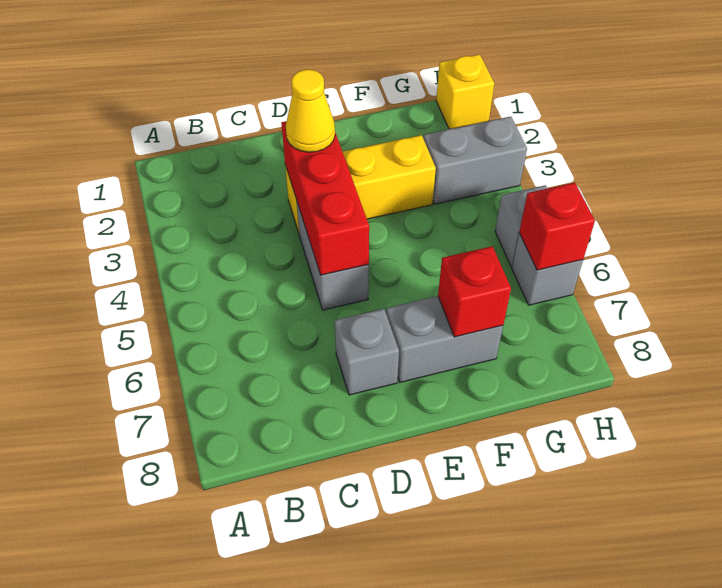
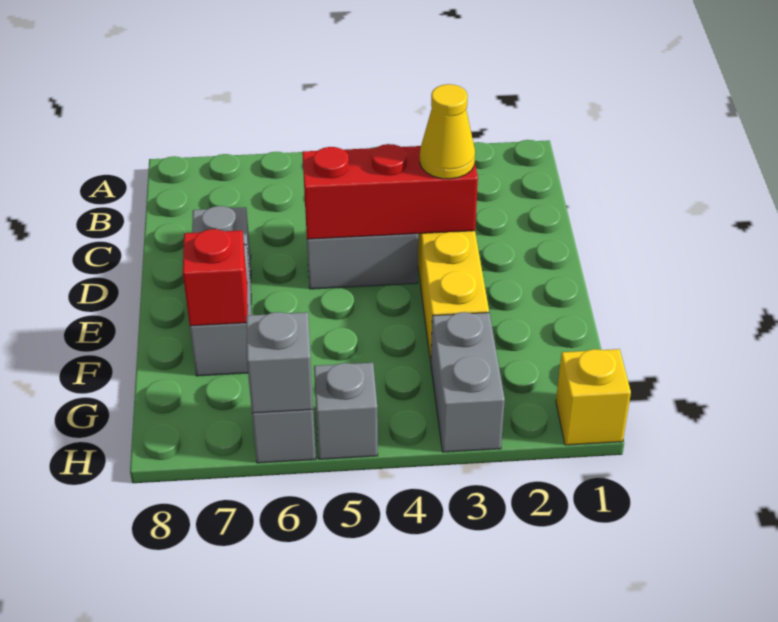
red 1x1 brick [519,182,595,270] -> grey 1x1 brick [246,312,313,413]

